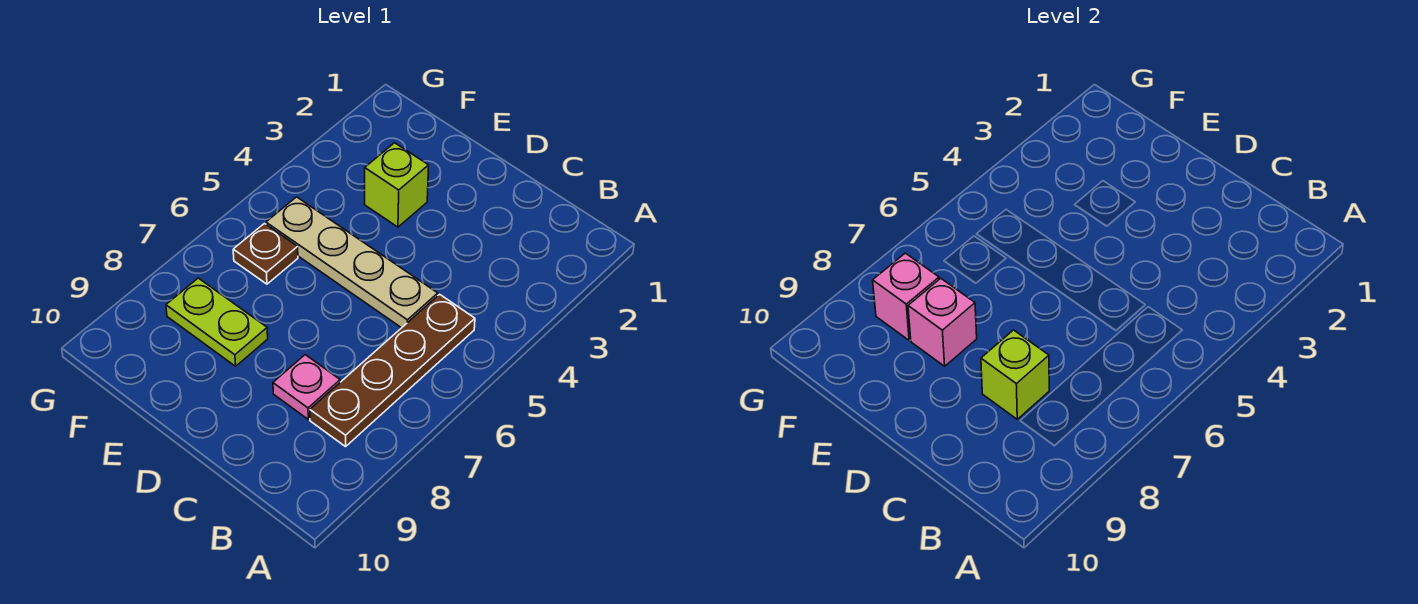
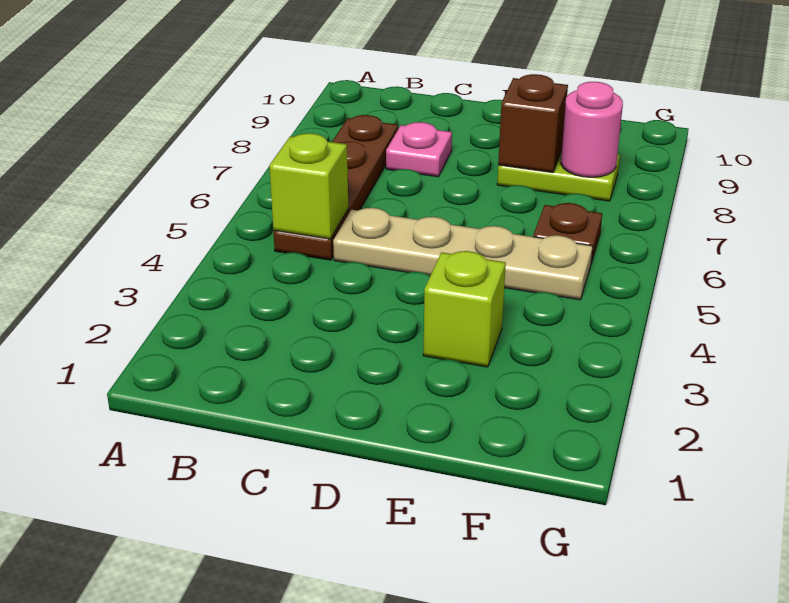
lime 1x1 brick [981,330,1049,419] -> lime 1x1 brick moved to [269,133,348,239]
pink 1x1 brick [908,278,977,366] -> brown 1x1 brick [498,74,568,173]
pink 1x1 brick [873,253,939,340] -> pink 1x1 round brick [561,82,623,177]

